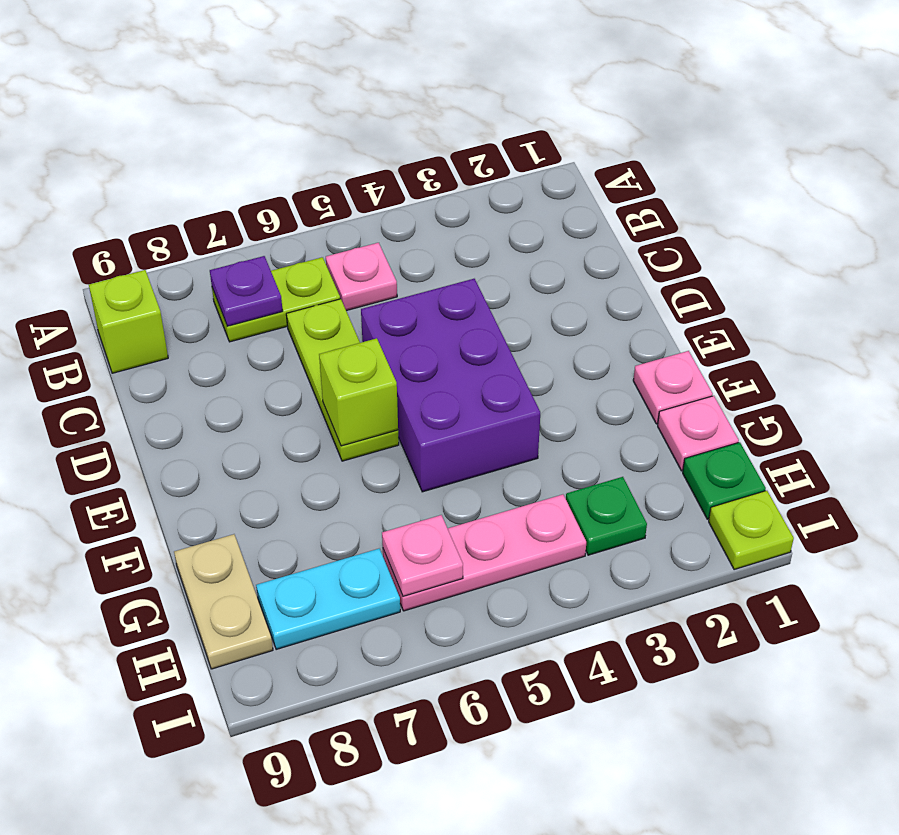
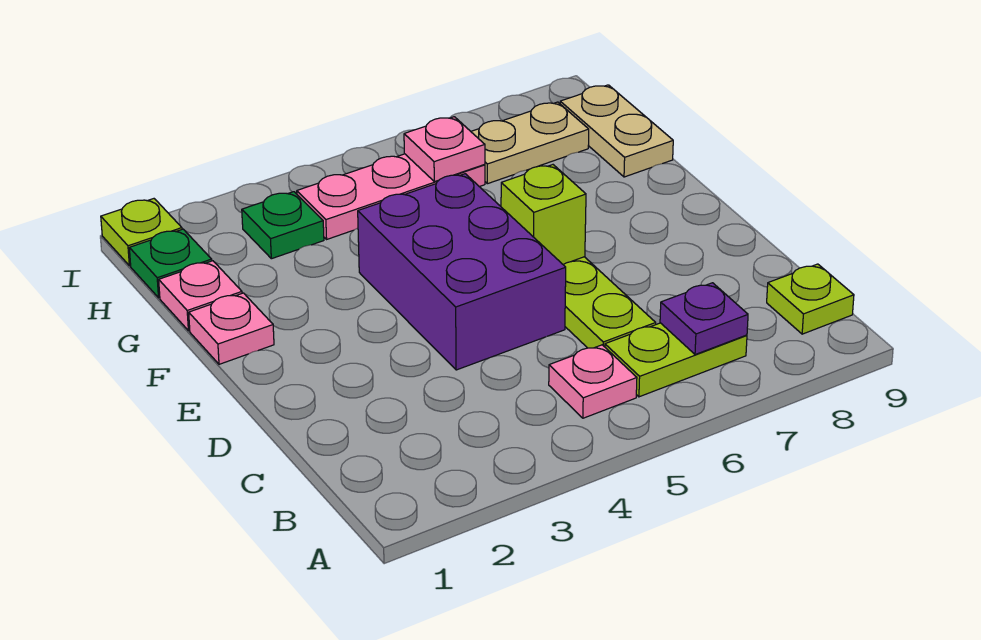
lime 1x1 brick [89,270,168,373] -> lime 1x1 plate [767,264,854,334]
cyan 1x2 plate [256,549,400,650] -> tan 1x2 plate [471,102,589,184]

